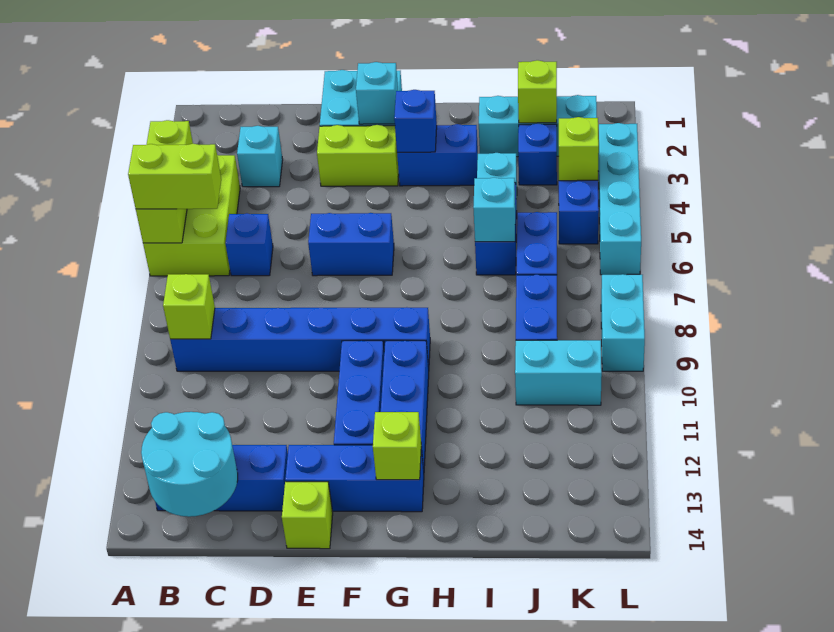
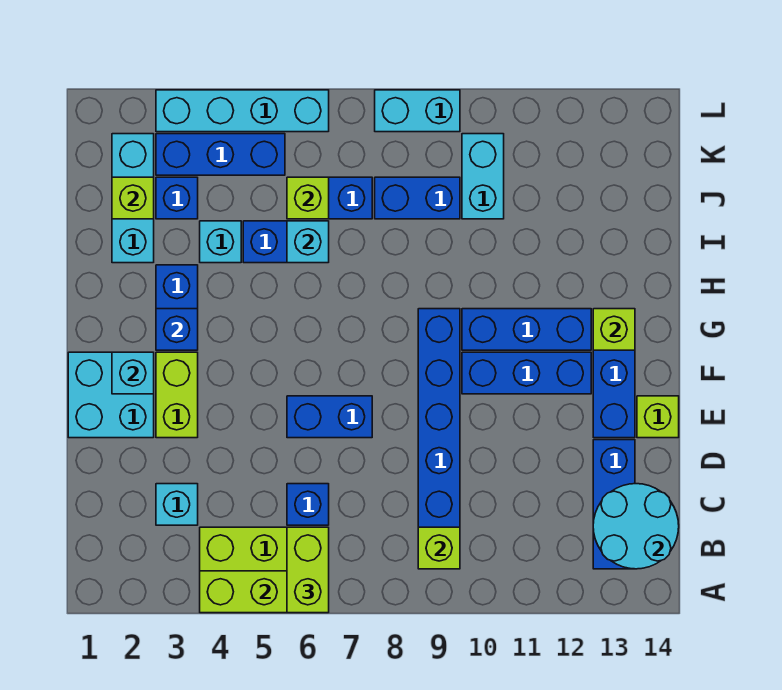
blue 1x2 brick [308,213,394,276] -> blue 1x2 brick turned to [287,396,372,438]
lime 1x1 brick [559,117,599,181] -> lime 1x1 brick moved to [287,177,329,219]

